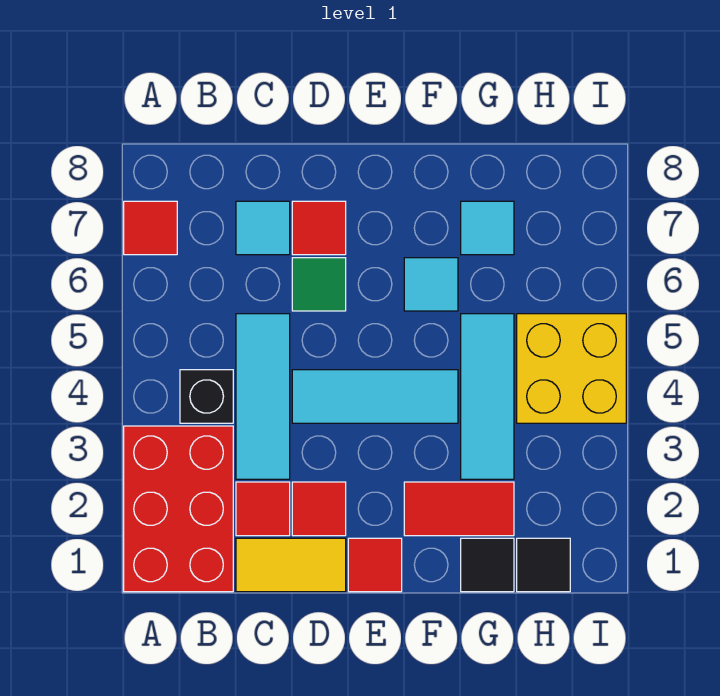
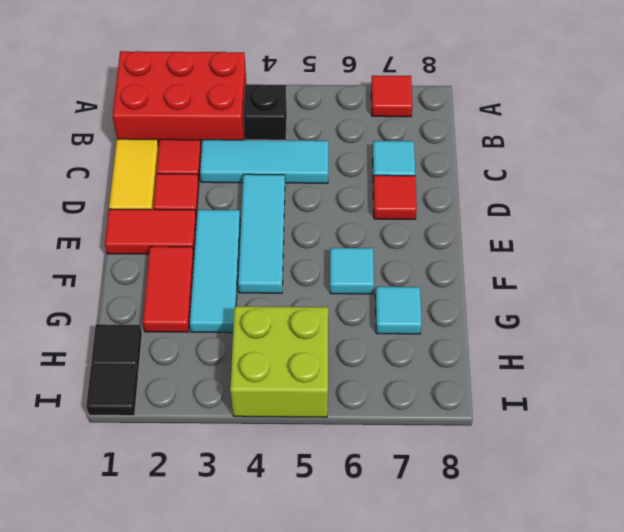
green 1x1 tile [292,258,346,311] -> none
red 1x1 tile [348,538,402,592] -> red 1x2 tile [105,209,196,254]
black 1x1 tile [461,538,514,592] -> black 1x1 tile moved to [86,366,138,416]
cyan 1x3 tile [461,314,514,479] -> cyan 1x3 tile turned to [189,210,240,333]
yellow 2x2 brick [517,314,626,423] -> lime 2x2 brick [230,306,328,417]

